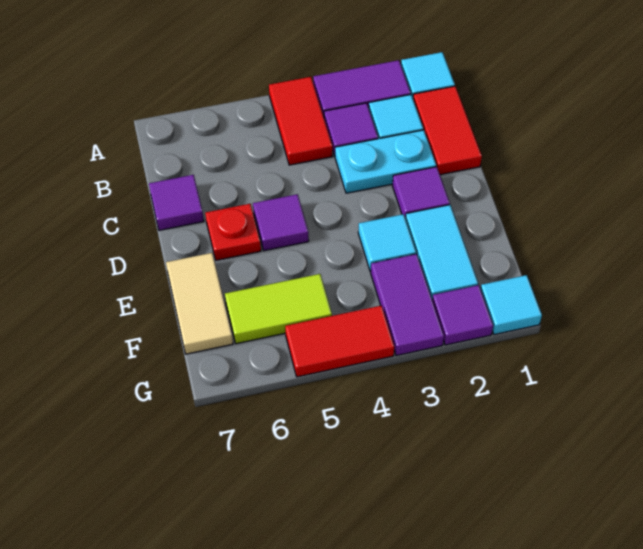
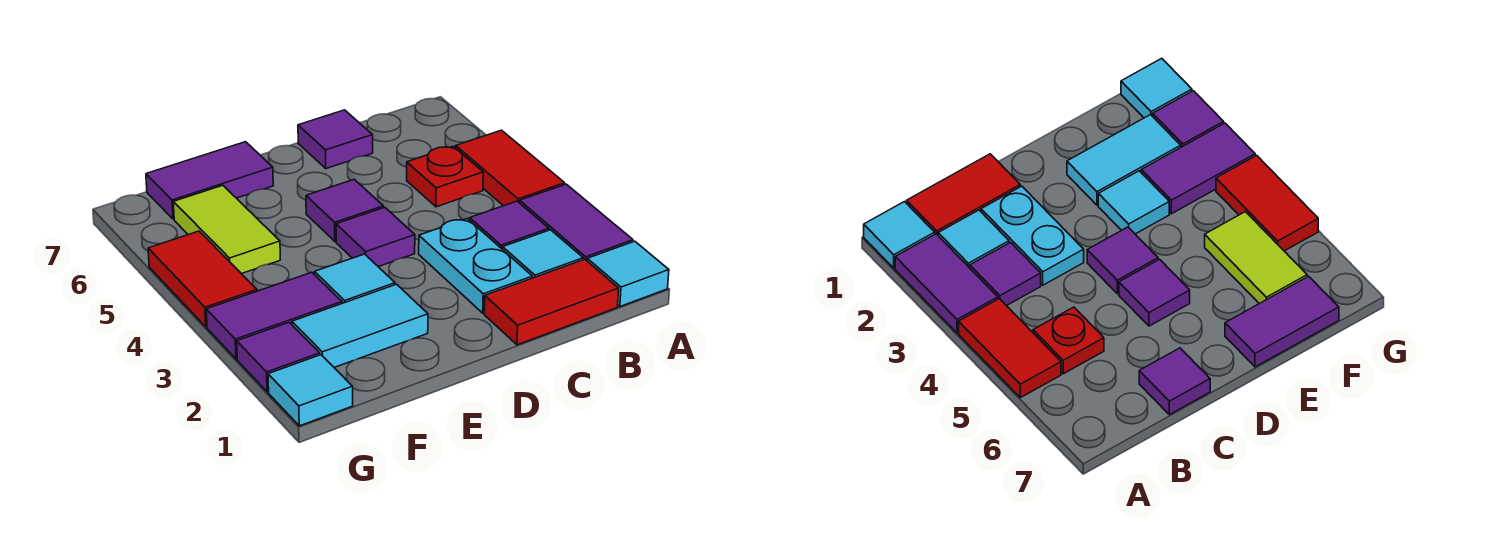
red 1x2 tile [269,77,333,165] -> red 1x2 tile turned to [456,130,565,206]
purple 1x1 tile [392,167,450,219] -> purple 1x1 tile moved to [336,207,415,267]
red 1x1 plate [205,204,261,260] -> red 1x1 plate moved to [407,146,483,207]
tan 1x2 tile [166,253,233,354] -> purple 1x2 tile [146,142,273,219]

